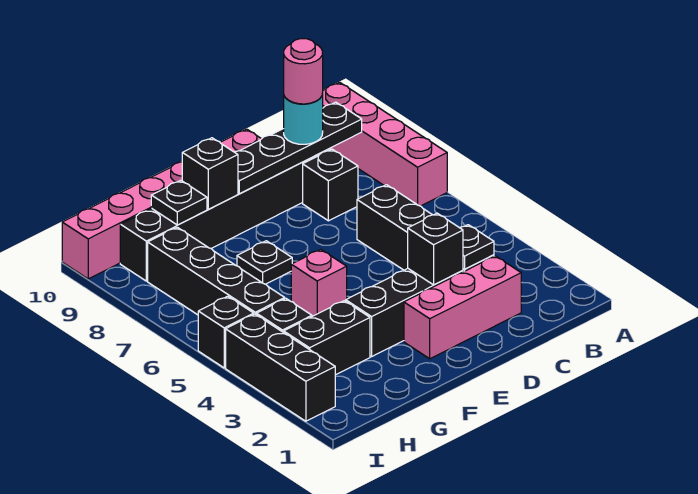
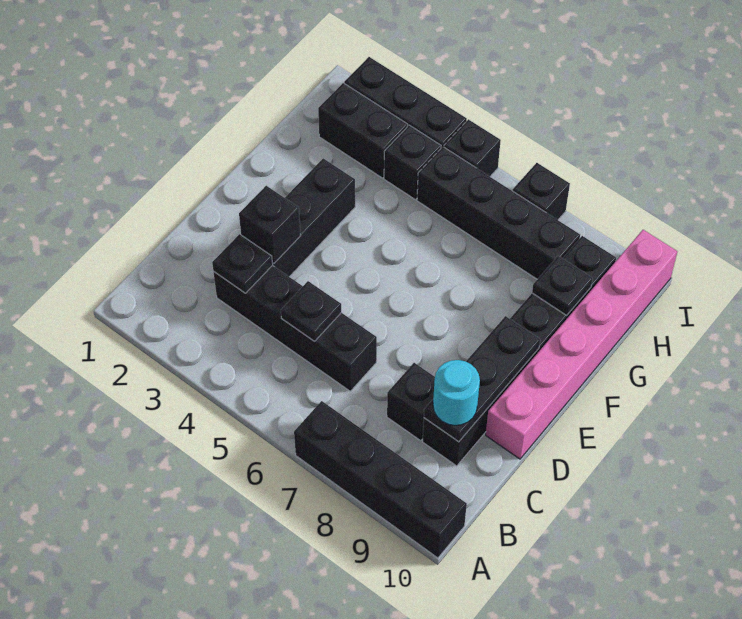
pink 1x4 brick [322,82,447,206] -> black 1x4 brick [294,401,467,558]
black 1x4 plate [235,102,362,194] -> black 1x3 plate [424,316,540,442]
pink 1x3 brick [404,256,521,359] -> none
pink 1x1 round brick [284,39,323,104] -> none
pink 1x1 brick [291,249,347,316] -> none
black 1x1 plate [237,241,292,284] -> black 1x1 plate moved to [281,281,341,342]
black 1x1 brick [182,138,238,209] -> black 1x1 brick moved to [513,163,570,220]
black 1x2 brick [284,301,370,375] -> black 1x2 brick turned to [318,83,408,178]

